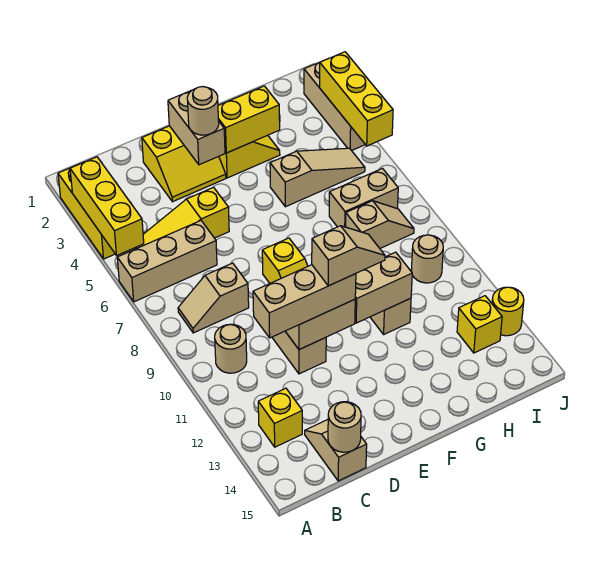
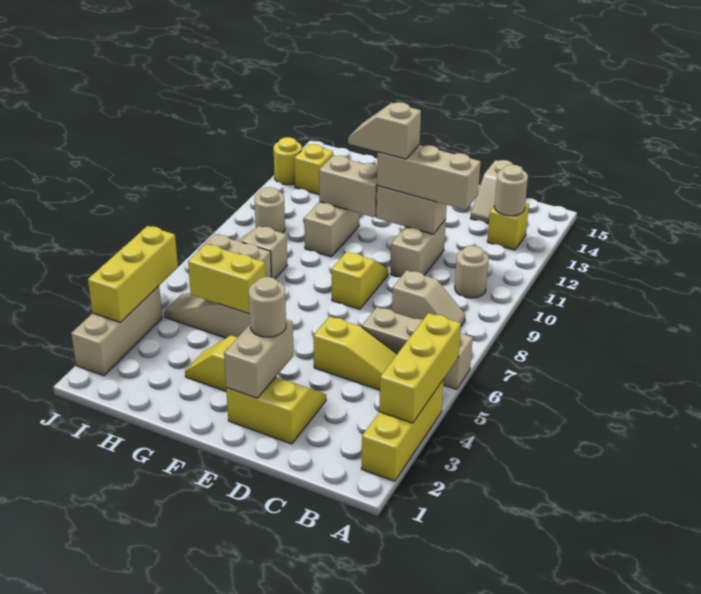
tan 1x1 round brick [328,402,361,452] -> tan 1x1 round brick moved to [494,165,528,216]
yellow 1x2 brick [218,86,280,153] -> yellow 1x2 brick moved to [188,244,265,314]

